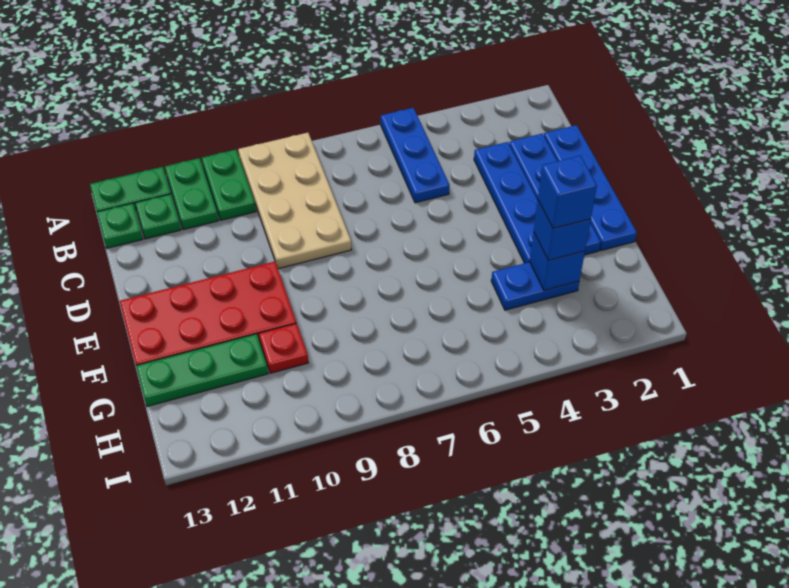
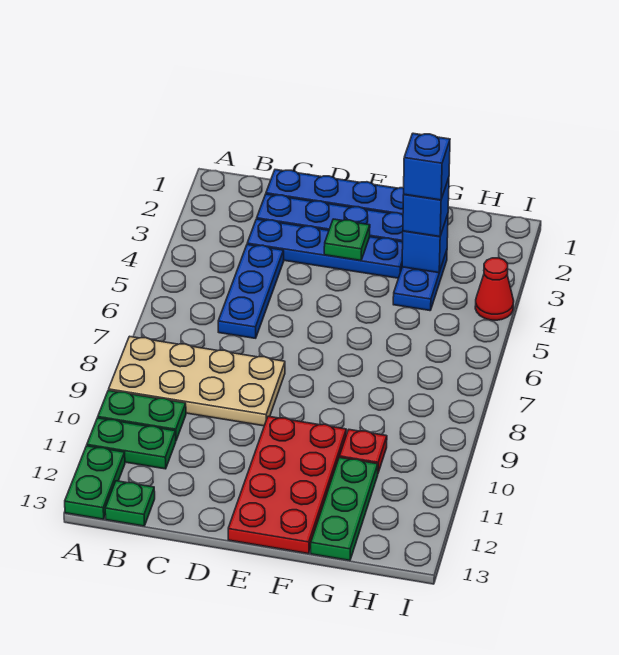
blue 1x3 plate [381,108,449,203] -> blue 1x3 plate turned to [218,245,284,338]
green 1x1 plate [135,194,181,239] -> green 1x1 plate moved to [324,219,370,260]
none -> red 1x1 cone [475,258,514,320]

